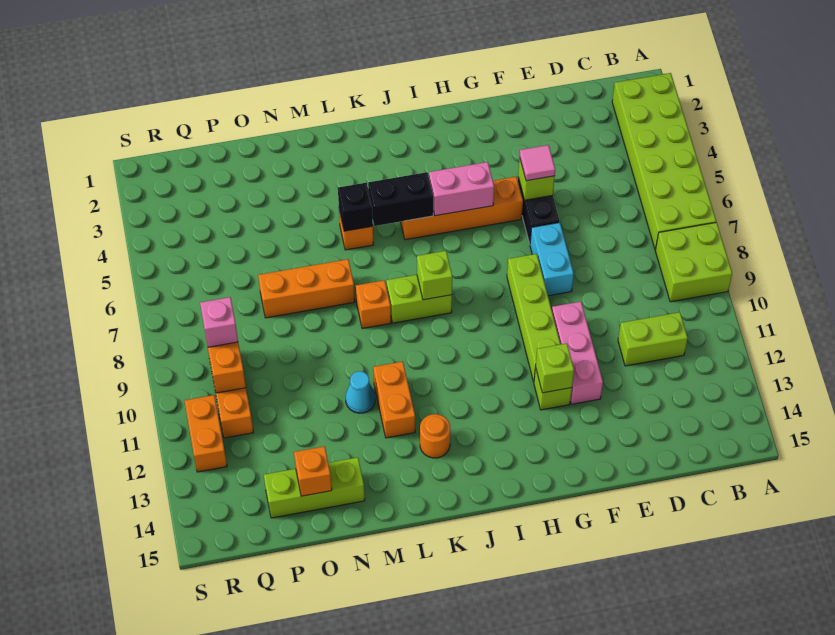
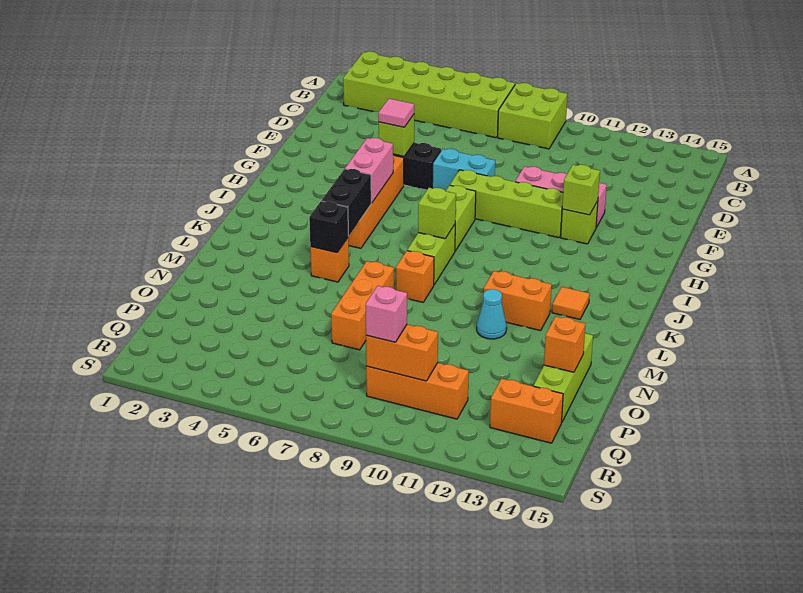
lime 1x2 brick [618,312,688,366] -> lime 1x2 brick moved to [446,185,476,251]
orange 1x1 round brick [420,414,450,458] -> orange 1x1 tile [552,287,590,319]
orange 1x2 brick [185,395,227,472] -> orange 1x2 brick moved to [490,379,563,443]

